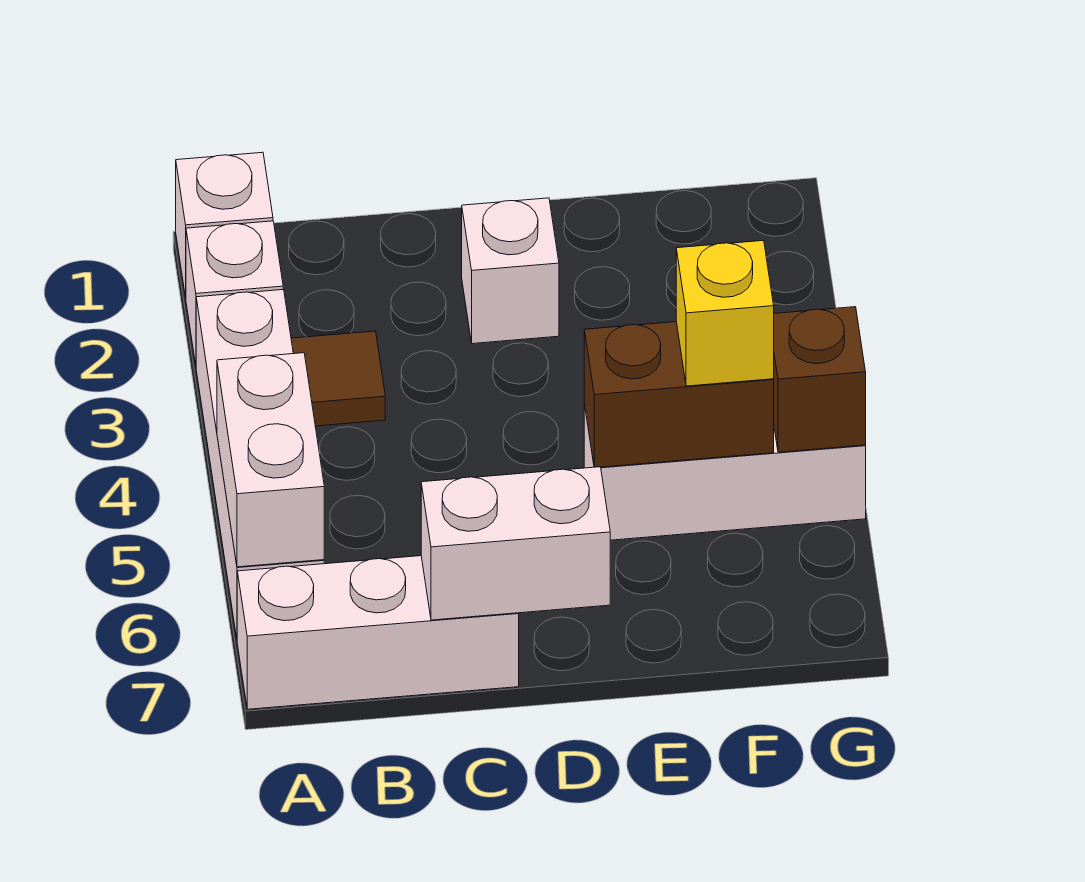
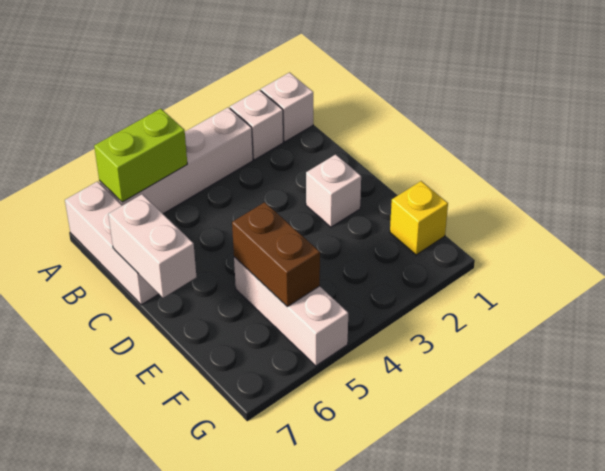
white 1x2 brick [217,353,324,567] -> lime 1x2 brick [94,109,187,202]
brown 1x1 tile [291,331,385,426] -> none
yellow 1x1 brick [676,240,774,386] -> yellow 1x1 brick moved to [390,181,448,255]
brown 1x1 brick [774,307,866,452] -> none

